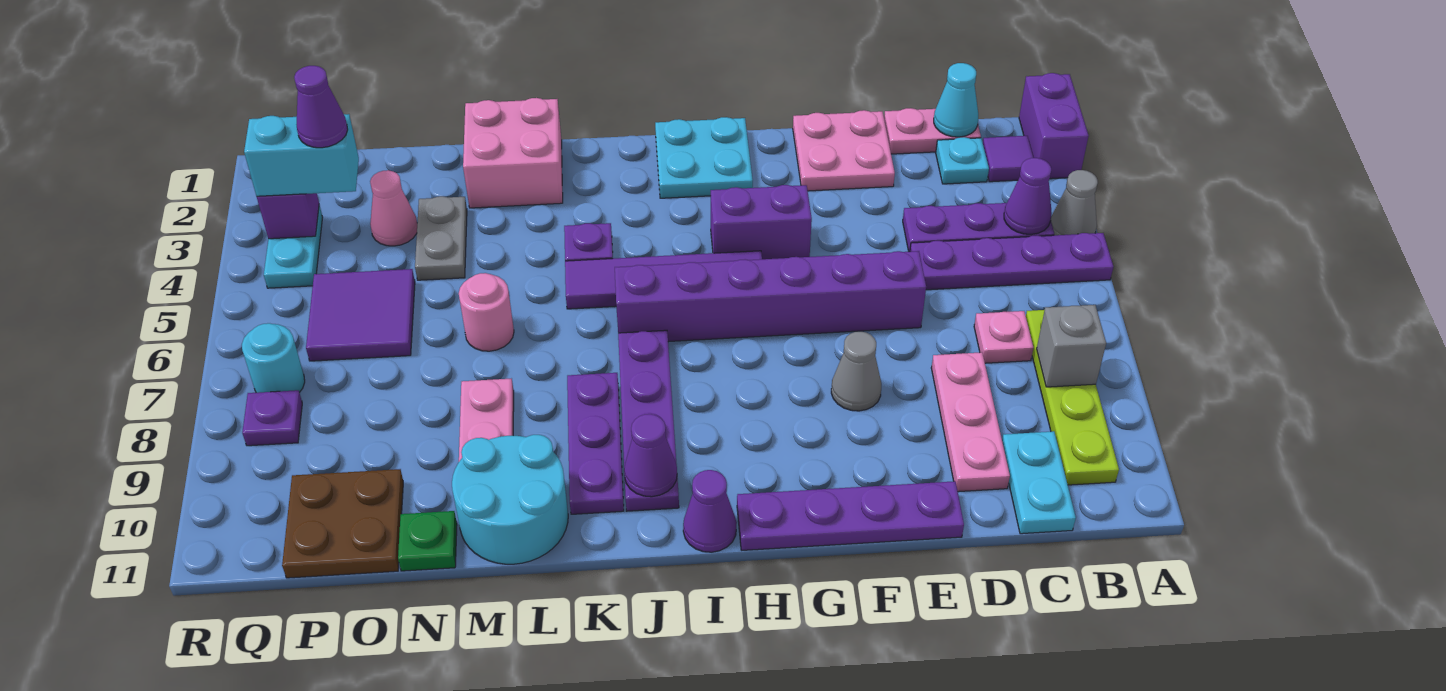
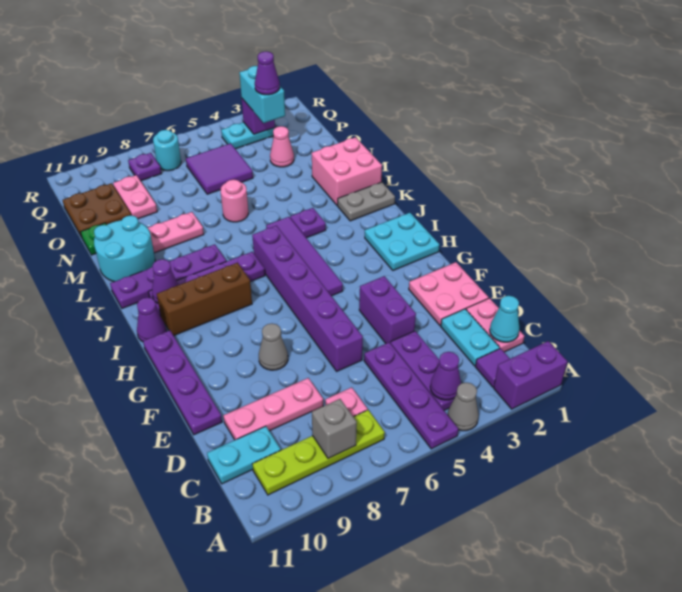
cyan 1x1 plate [936,137,989,184] -> cyan 1x2 plate [441,309,500,366]
purple 1x2 brick [711,185,812,259] -> purple 1x2 brick moved to [359,276,416,343]
none -> brown 1x3 brick [157,263,252,336]
purple 1x3 plate [567,373,624,514] -> purple 1x4 plate [110,244,226,308]
grey 1x2 plate [415,196,467,280] -> grey 1x2 plate moved to [338,182,395,221]
none -> pink 1x2 plate [113,175,157,219]

